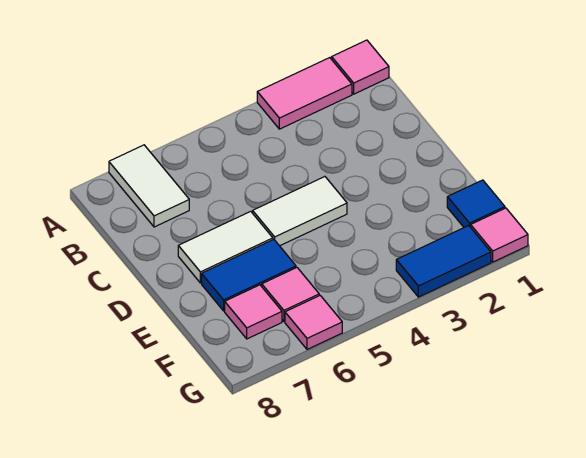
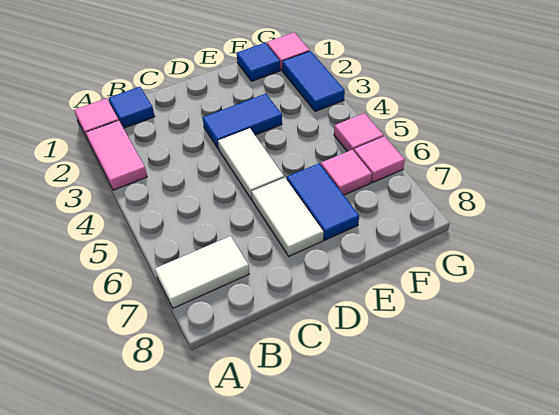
none -> blue 1x1 tile [109,87,155,128]
none -> blue 1x2 tile [203,94,282,149]
pink 1x1 tile [225,285,282,339] -> pink 1x1 tile moved to [334,113,384,152]

